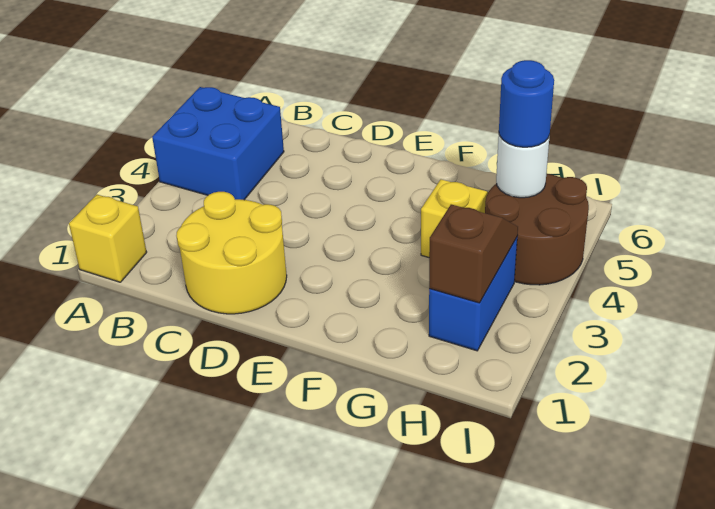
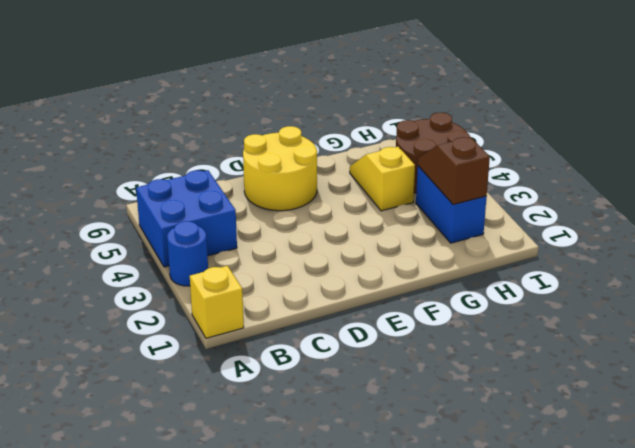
yellow 2x2 round brick [176,192,287,314] -> yellow 2x2 round brick moved to [243,126,317,211]
white 1x1 round brick [496,135,550,198] -> none
blue 1x1 round brick [499,60,554,147] -> blue 1x1 round brick moved to [167,221,208,286]

